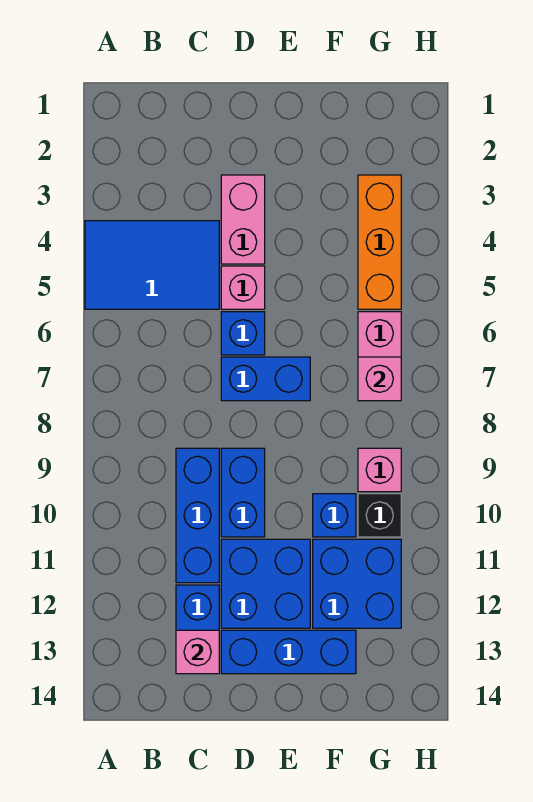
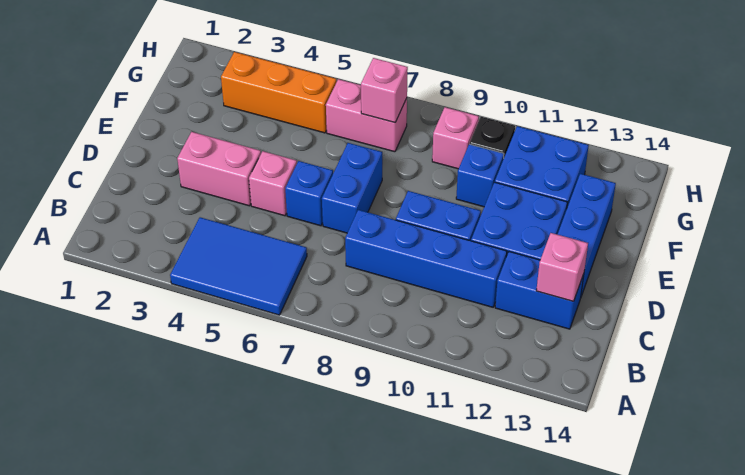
blue 2x3 tile [85,221,219,309] -> blue 2x3 tile turned to [170,217,307,315]
blue 1x3 brick [176,448,219,583] -> blue 1x4 brick [345,210,507,307]

